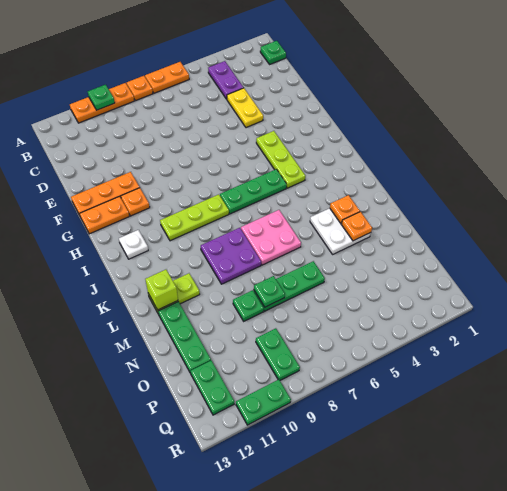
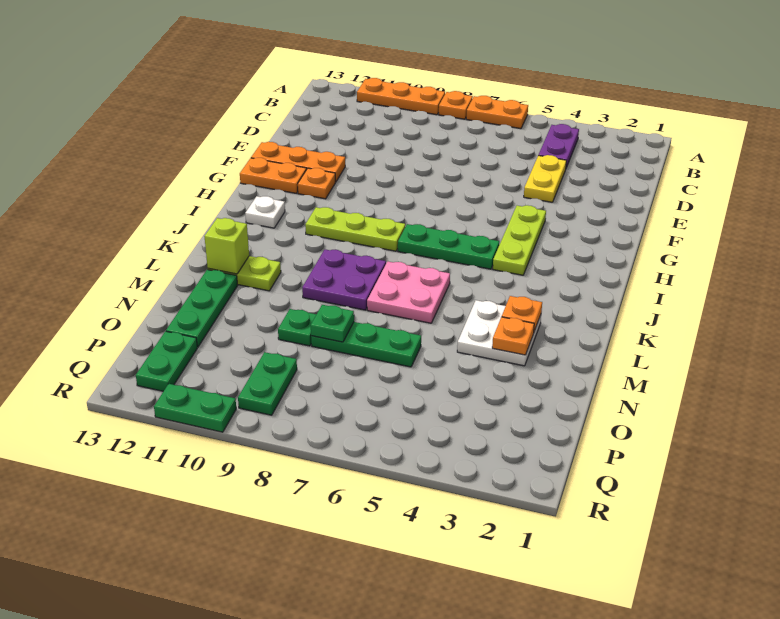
green 1x1 plate [88,85,115,110] -> none
green 1x1 plate [260,41,286,64] -> none

